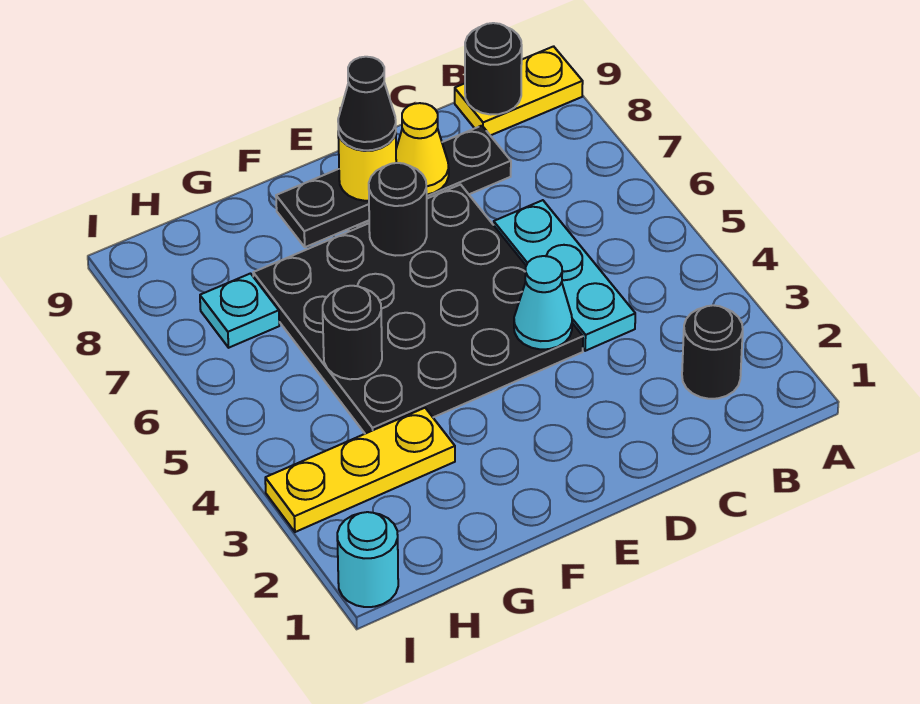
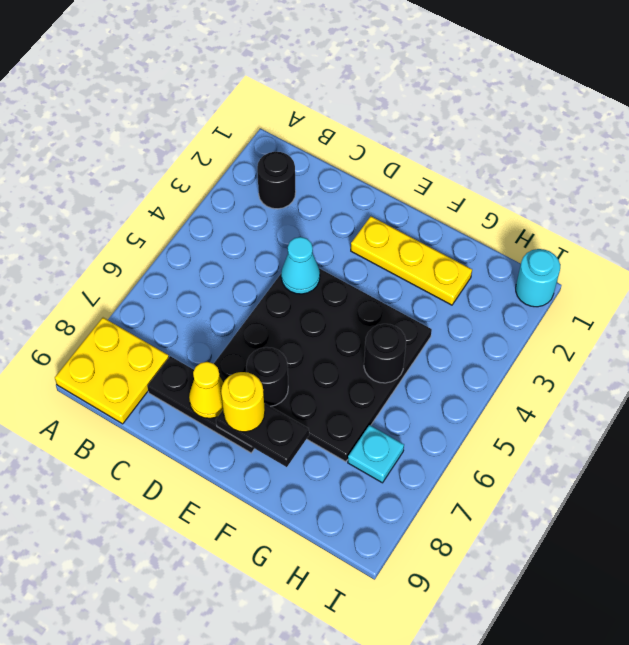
yellow 1x2 plate [455,46,583,135] -> yellow 2x2 plate [55,318,169,424]
black 1x1 round brick [465,23,522,115] -> none
cyan 1x3 plate [494,200,635,351] -> none
black 1x1 cone [338,57,396,150] -> none
yellow 1x3 plate [265,408,455,532] -> yellow 1x3 plate moved to [351,216,472,305]

